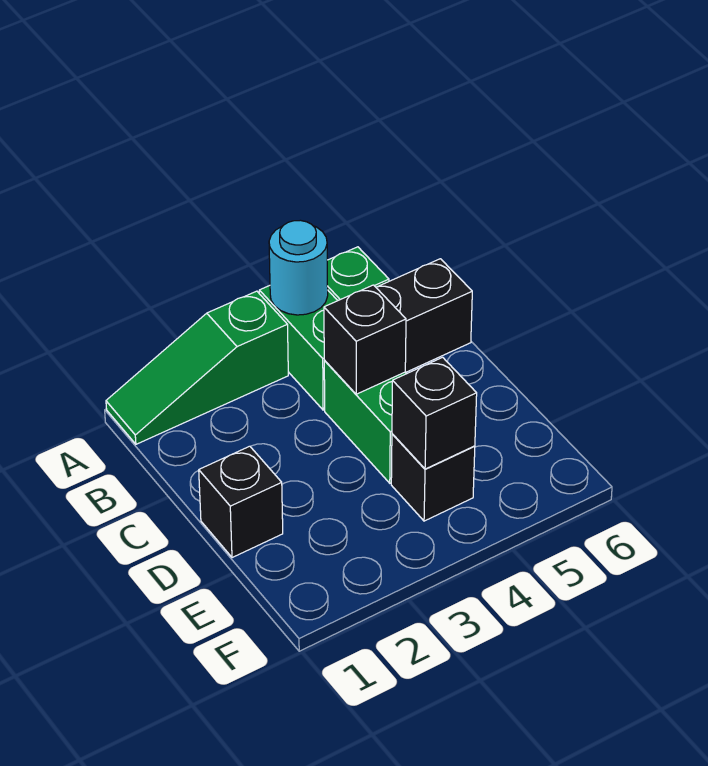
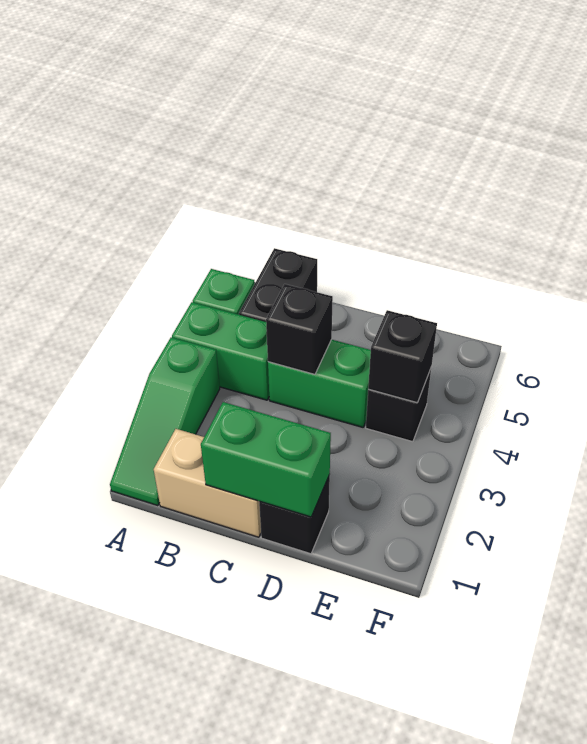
cyan 1x1 round brick [269,220,328,315] -> none
none -> tan 1x2 brick [154,429,261,537]
none -> green 1x2 brick [201,402,331,517]

